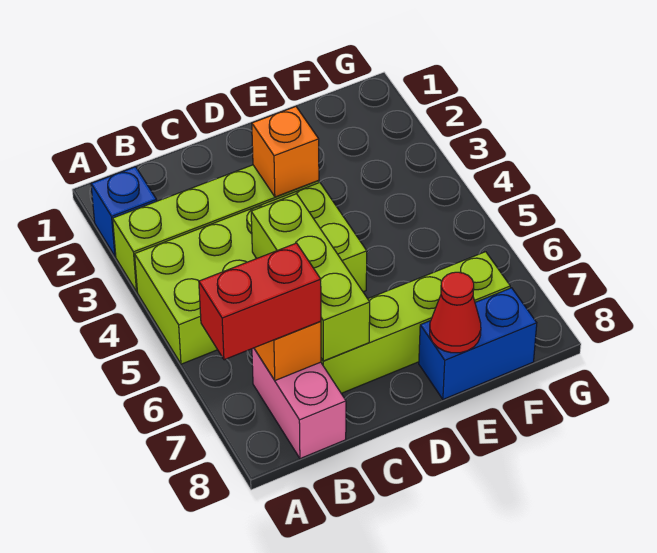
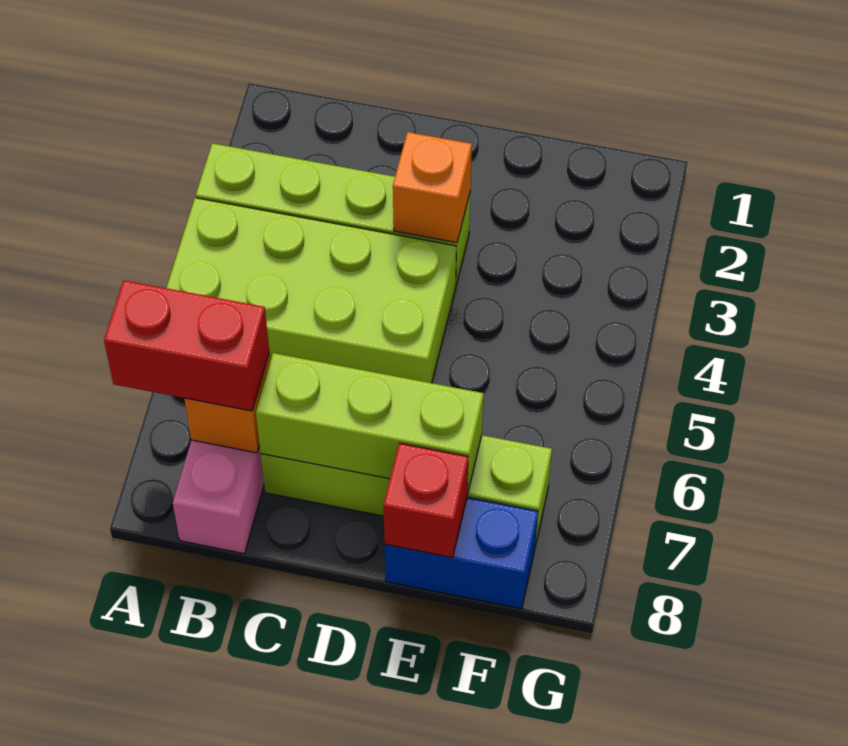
blue 1x1 brick [91,167,157,256] -> none
lime 1x3 brick [251,194,370,361] -> lime 1x3 brick turned to [256,353,483,494]
red 1x1 cone [430,272,481,353] -> red 1x1 brick [383,443,468,558]

